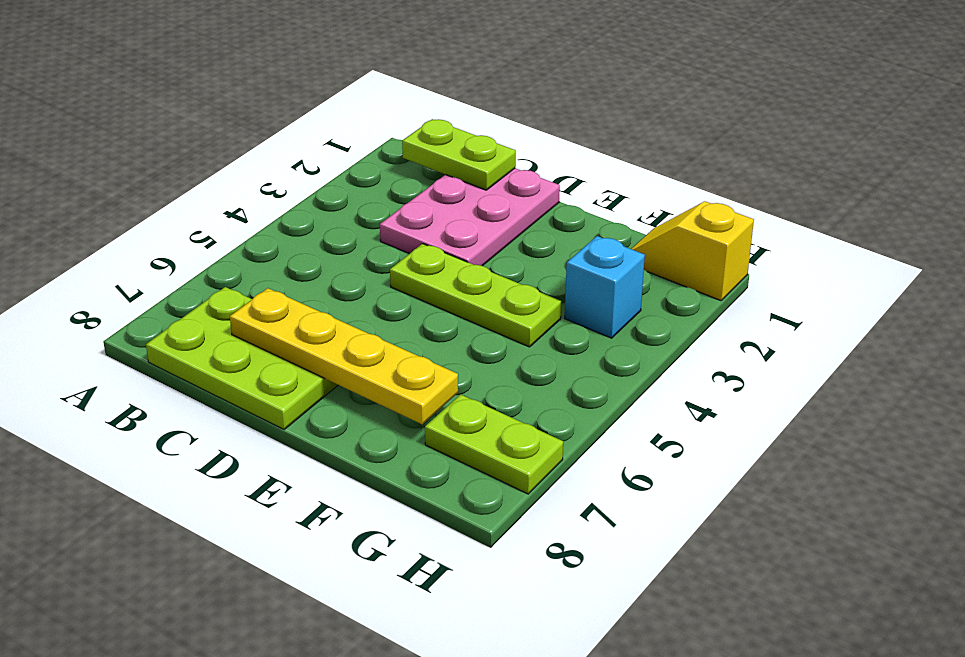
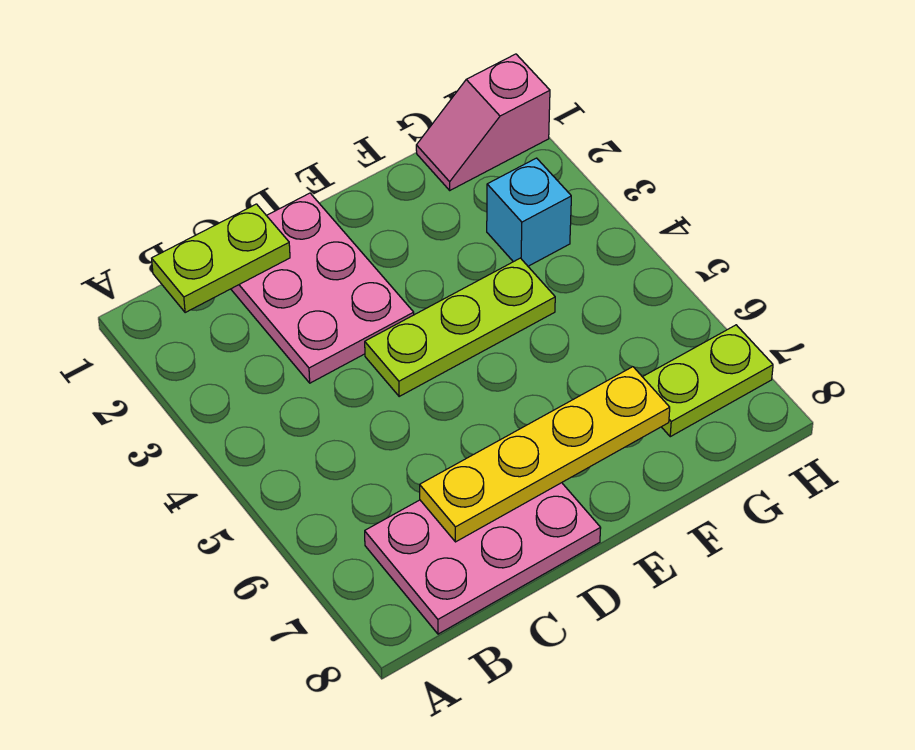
lime 2x3 plate [146,287,338,429] -> pink 2x3 plate [365,483,601,634]
yellow 1x2 slope [631,201,754,301] -> pink 1x2 slope [416,54,550,190]

